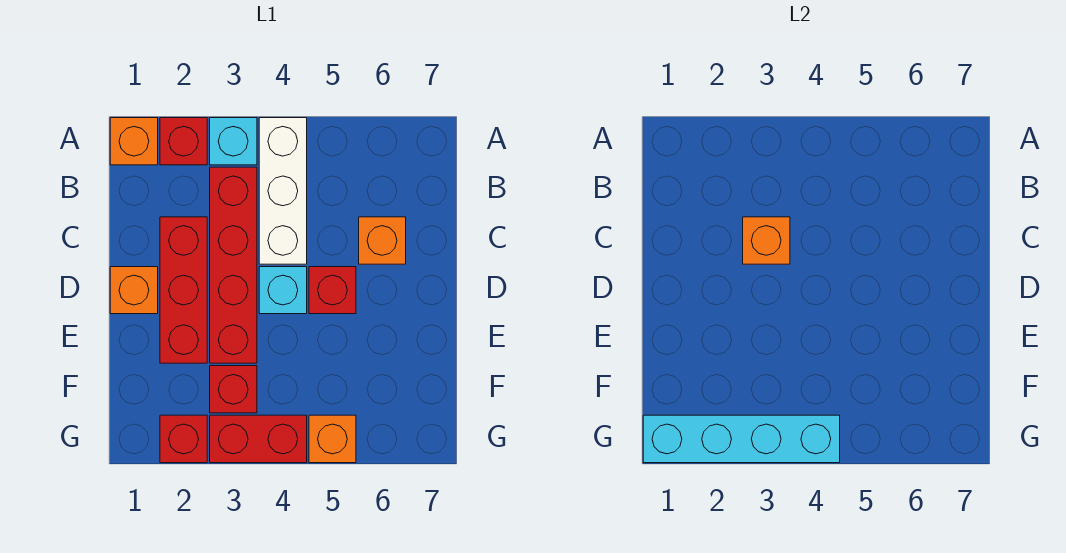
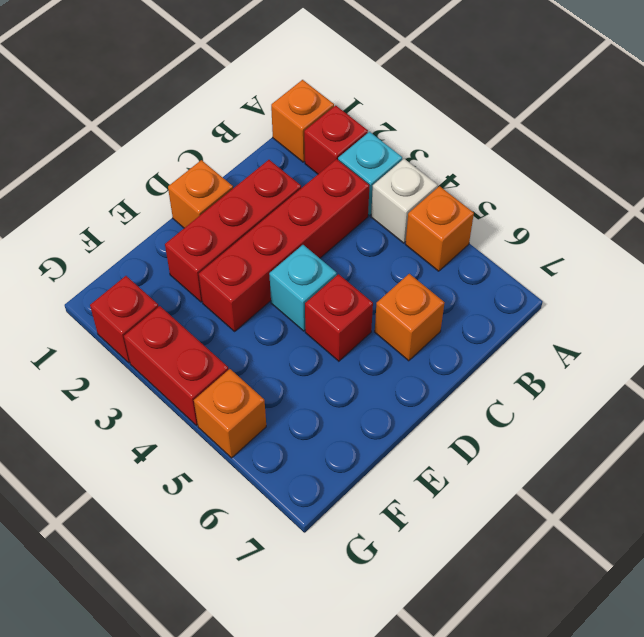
white 1x3 brick [259,118,307,264] -> white 1x1 brick [371,159,438,243]
orange 1x1 brick [743,217,790,264] -> orange 1x1 brick moved to [405,186,474,271]
red 1x1 brick [210,366,257,413] -> none
cyan 1x4 brick [643,415,840,463] -> none

